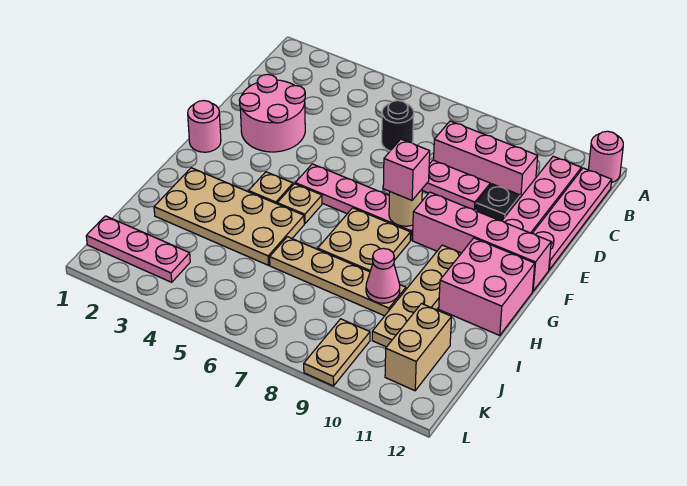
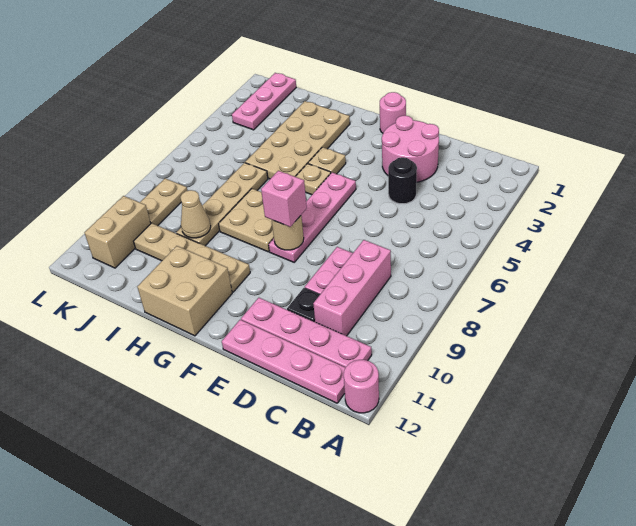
black 1x1 round brick [382,101,414,151] -> black 1x1 round brick moved to [388,157,417,204]
pink 1x4 brick [412,192,551,291] -> none
pink 2x2 brick [439,238,535,336] -> tan 2x2 brick [137,246,232,336]
pink 1x1 cone [366,248,400,303] -> tan 1x1 cone [180,190,211,238]
tan 1x2 brick [385,304,452,391] -> tan 1x2 brick turned to [85,196,151,268]
tan 1x2 plate [304,319,370,386] -> tan 1x2 plate turned to [140,178,187,226]

